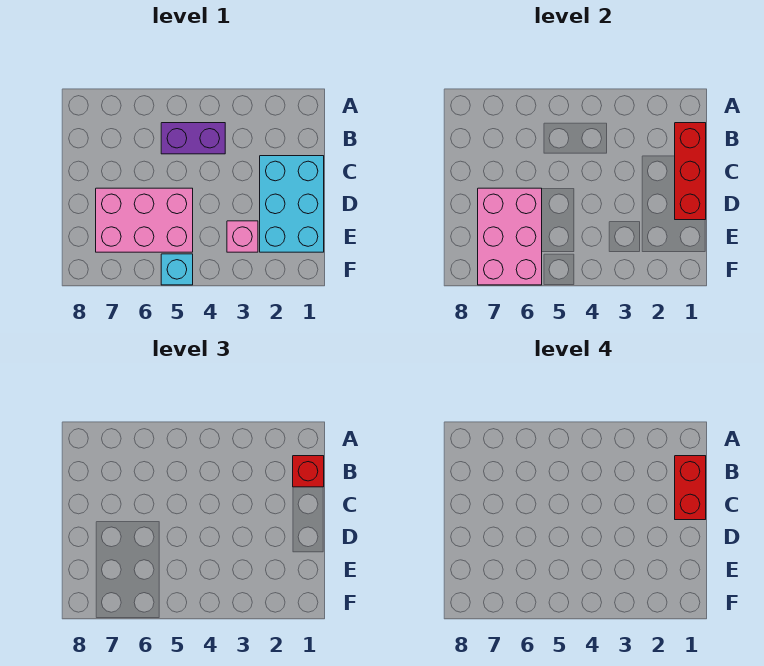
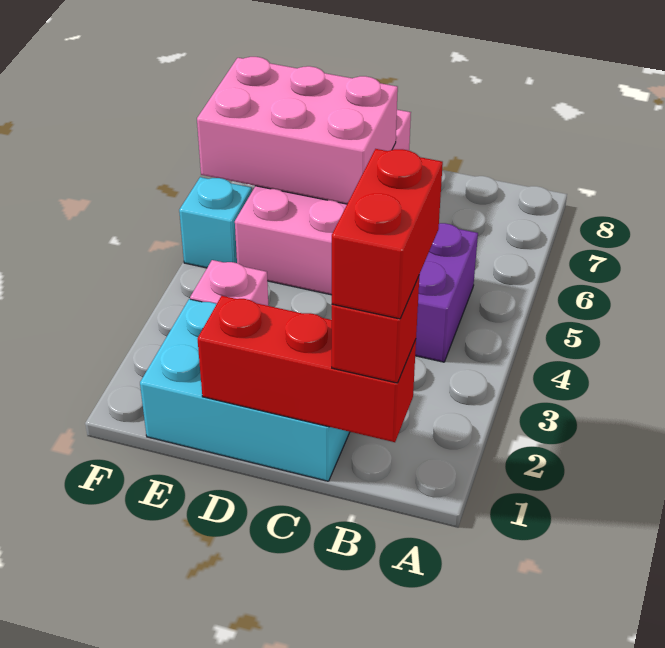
red 1x2 brick [675,456,706,520] -> red 1x2 brick turned to [332,149,443,319]
pink 2x3 brick [96,188,193,252] -> pink 2x4 brick [235,110,411,295]

